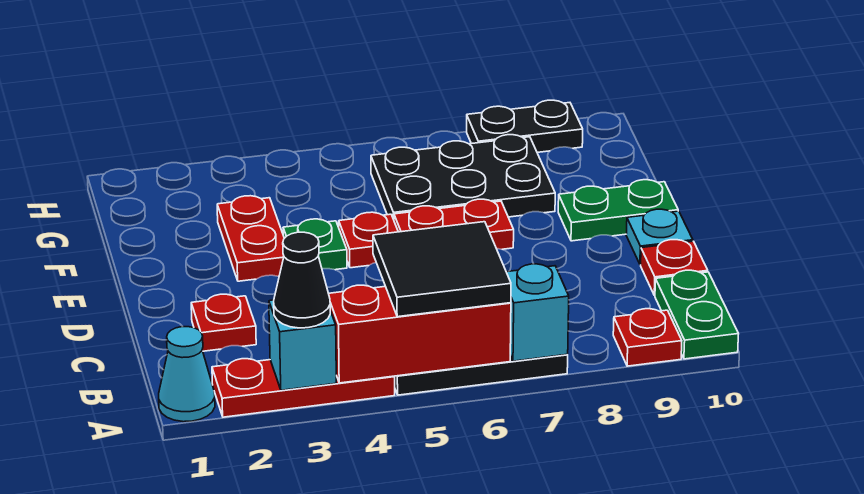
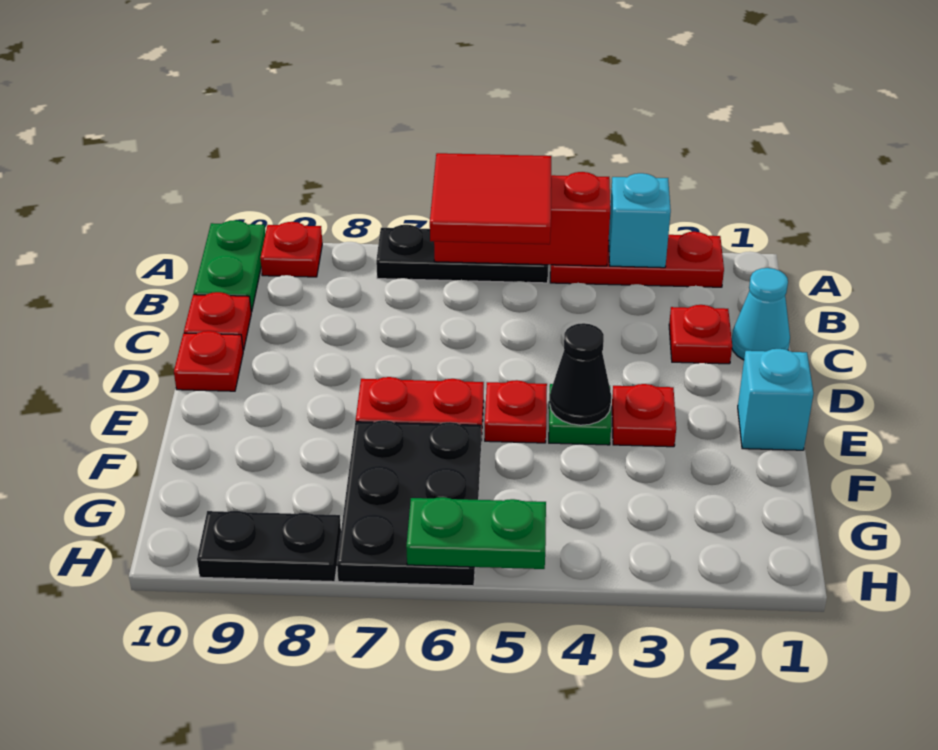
cyan 1x1 cone [159,327,215,422] -> cyan 1x1 cone moved to [732,268,790,360]
black 1x1 cone [274,232,330,328] -> black 1x1 cone moved to [550,323,611,425]
black 2x2 tile [373,222,511,317] -> red 2x2 tile [430,153,551,244]
cyan 1x1 brick [507,264,569,361] -> cyan 1x1 brick moved to [738,349,814,450]
cyan 1x1 plate [626,209,693,265] -> red 1x1 plate [174,331,243,391]
red 1x2 plate [217,196,284,281] -> red 1x1 plate [612,384,676,447]
green 1x2 plate [558,180,678,241] -> green 1x2 plate moved to [406,497,546,569]
black 2x3 plate [371,135,555,220] -> black 2x3 plate turned to [337,420,481,586]

